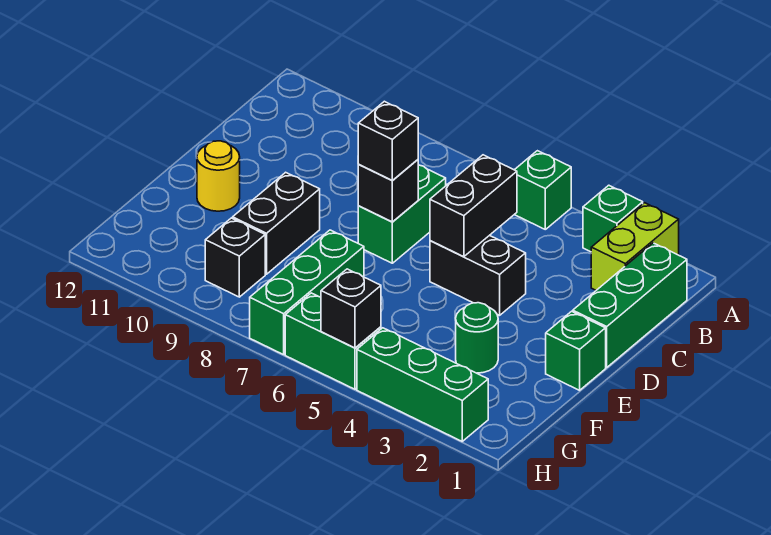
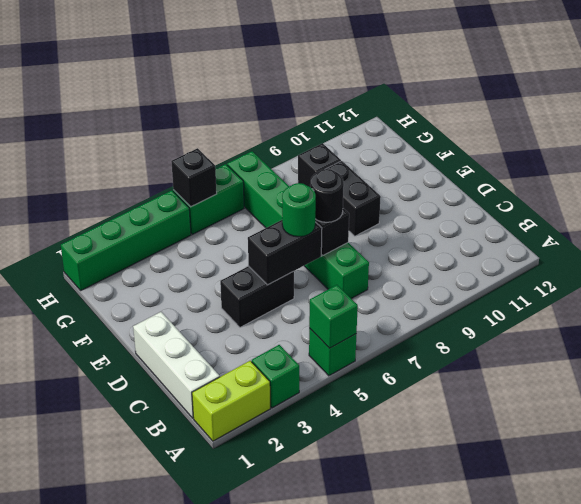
lime 1x2 brick [591,203,679,290] -> lime 1x2 brick turned to [192,361,270,441]
green 1x3 brick [573,243,687,367] -> white 1x3 brick [133,312,220,418]
black 1x2 brick [430,155,517,257] -> black 1x2 brick turned to [248,220,322,285]
black 1x1 brick [358,101,418,181] -> black 1x1 round brick [310,169,344,222]
green 1x1 brick [546,311,606,390] -> green 1x1 brick moved to [309,285,358,348]
yellow 1x1 round brick [197,141,240,211] -> none
green 1x1 round brick [456,303,498,373] -> green 1x1 round brick moved to [282,183,316,237]
green 1x3 brick [357,328,488,441] -> green 1x4 brick [61,190,191,290]

